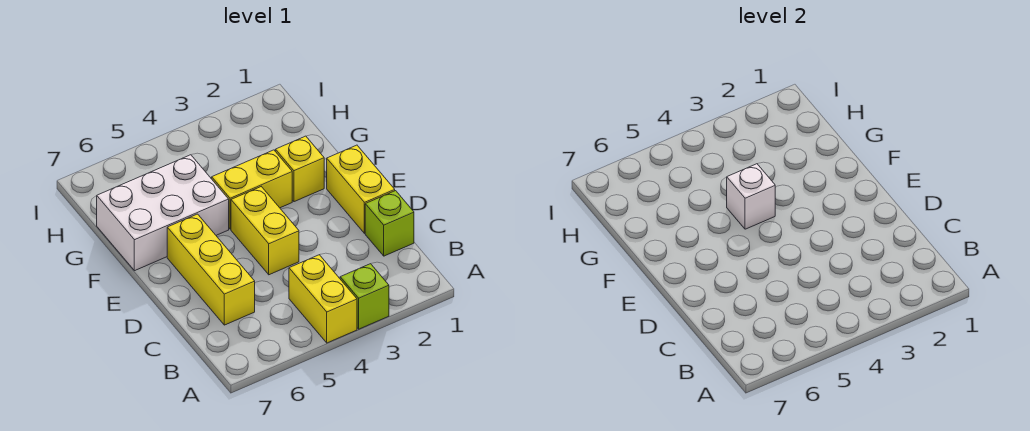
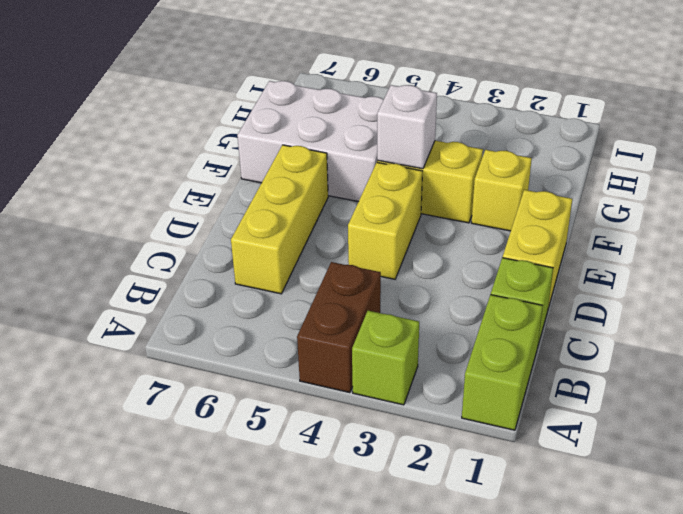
none -> lime 1x2 brick [462,295,543,430]
yellow 1x2 brick [289,255,357,343] -> brown 1x2 brick [297,262,381,393]

